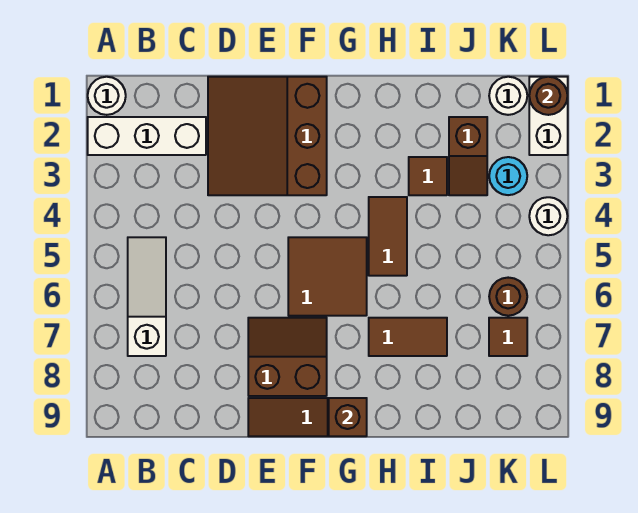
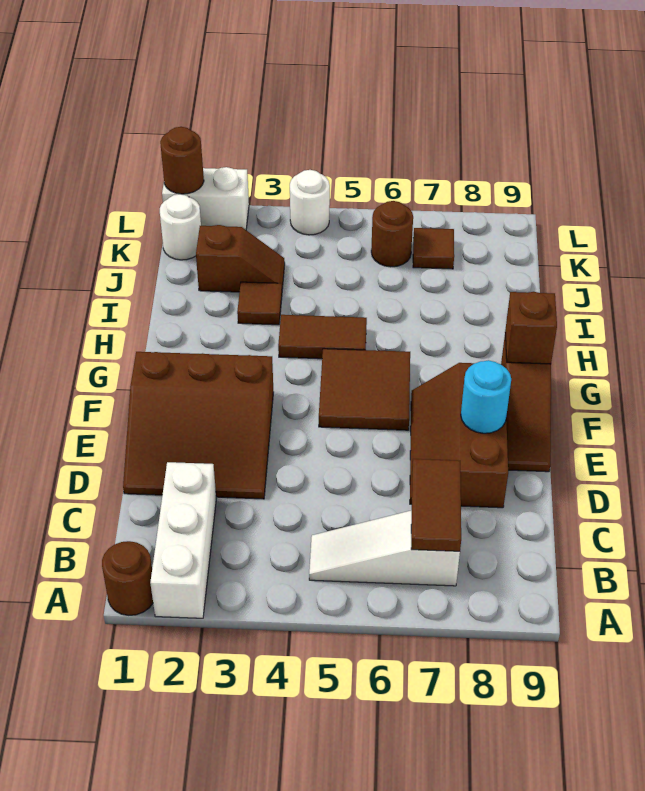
white 1x1 round brick [88,77,126,115] -> brown 1x1 round brick [102,541,153,615]
brown 2x2 slope [248,318,327,396] -> brown 2x3 slope [410,363,508,508]
brown 1x2 tile [369,318,447,356] -> brown 1x2 tile moved to [411,459,461,551]
cyan 1x1 round brick [489,157,527,195] -> cyan 1x1 round brick moved to [461,360,511,433]

